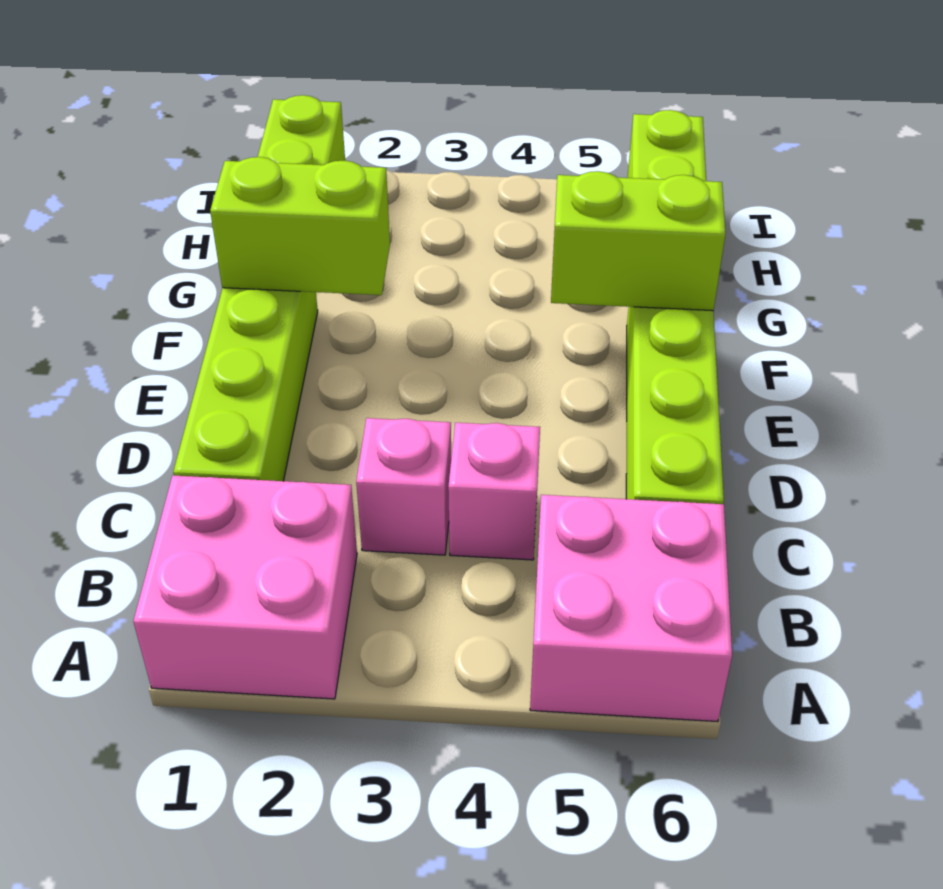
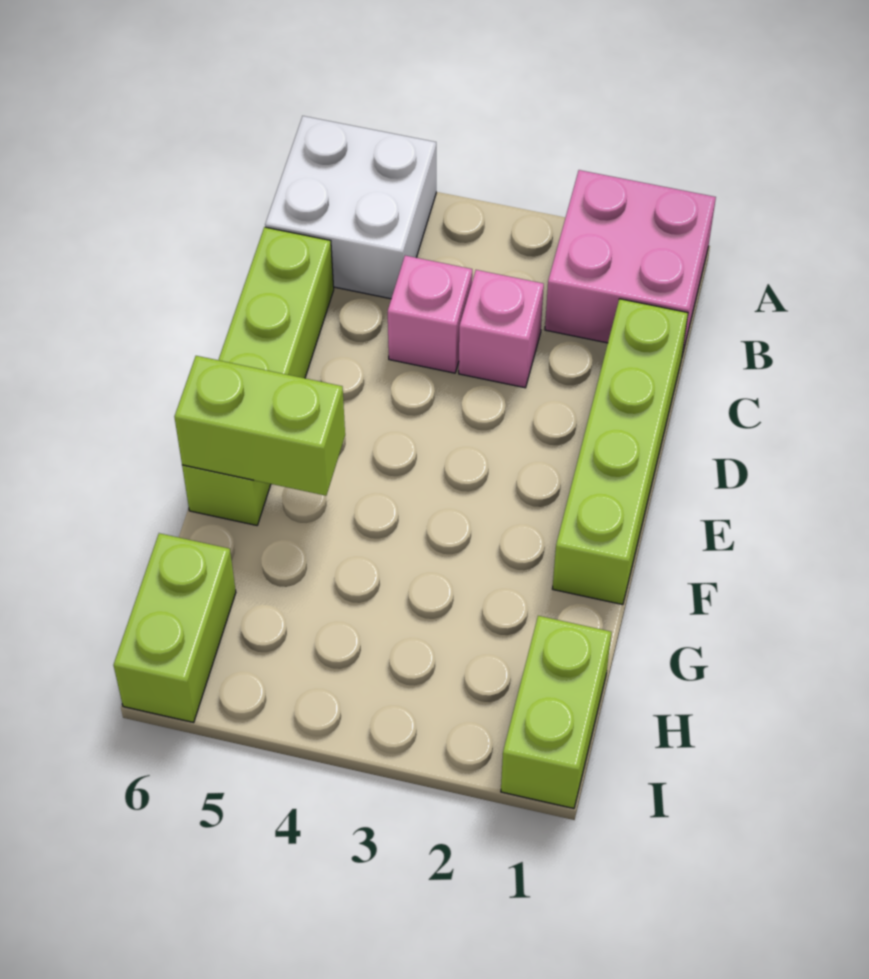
pink 2x2 brick [530,495,732,722] -> white 2x2 brick [265,116,436,299]
lime 1x2 brick [210,157,390,295] -> none

